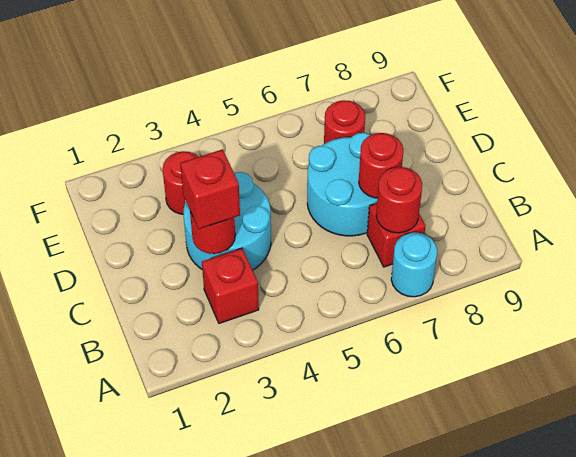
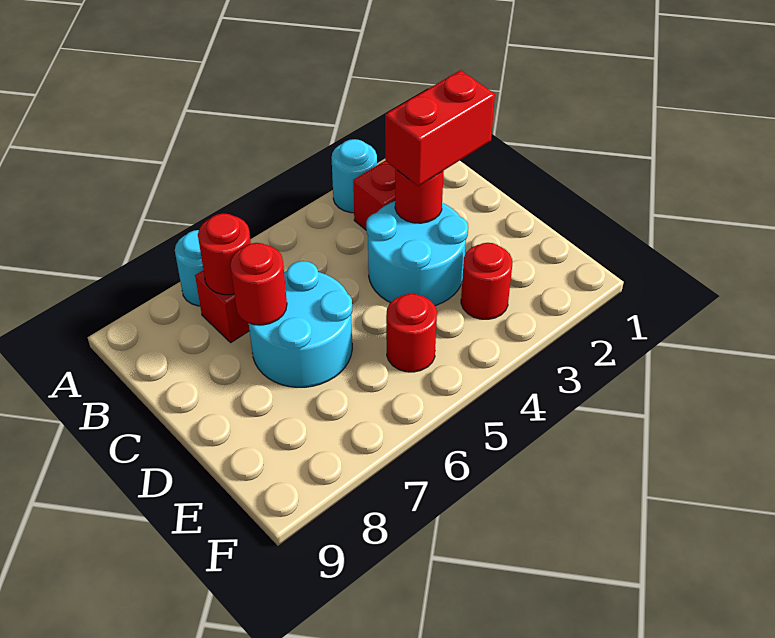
none -> cyan 1x1 round brick [332,139,377,213]
red 1x1 brick [180,149,240,229] -> red 1x2 brick [385,70,495,186]
red 1x1 round brick [324,100,365,144] -> red 1x1 round brick moved to [386,294,437,372]

